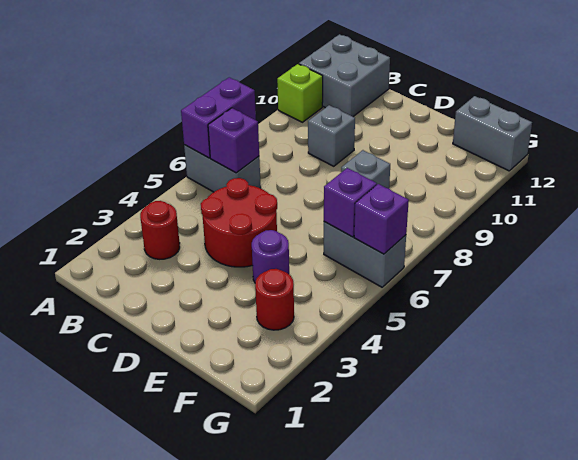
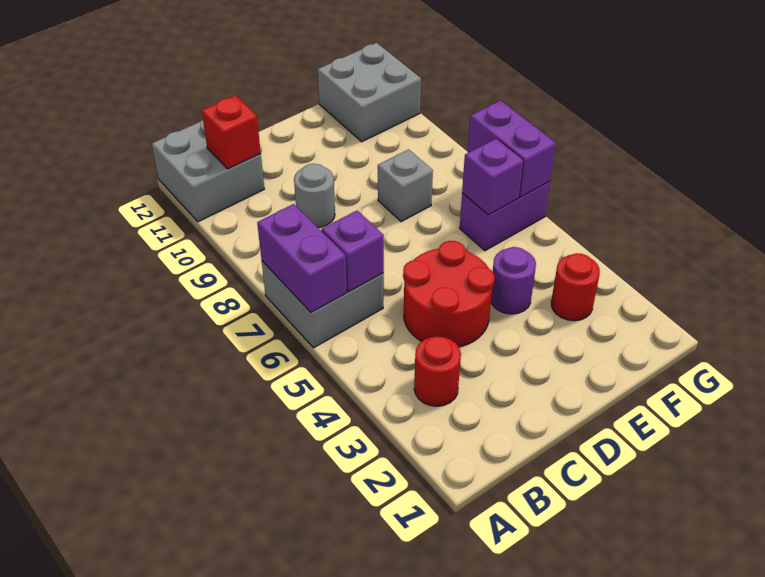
grey 1x2 brick [184,145,261,192] -> grey 2x2 brick [262,229,384,348]
lime 1x1 brick [277,64,323,122] -> none
none -> red 1x1 brick [202,95,261,169]
grey 1x1 brick [308,105,355,166] -> grey 1x1 round brick [294,164,335,228]
grey 1x2 brick [324,222,406,287] -> purple 1x2 brick [460,181,550,251]
grey 1x2 brick [453,96,532,171] -> grey 2x2 brick [318,43,421,142]
purple 1x1 brick [354,184,409,254] -> purple 1x2 brick [468,100,556,197]

